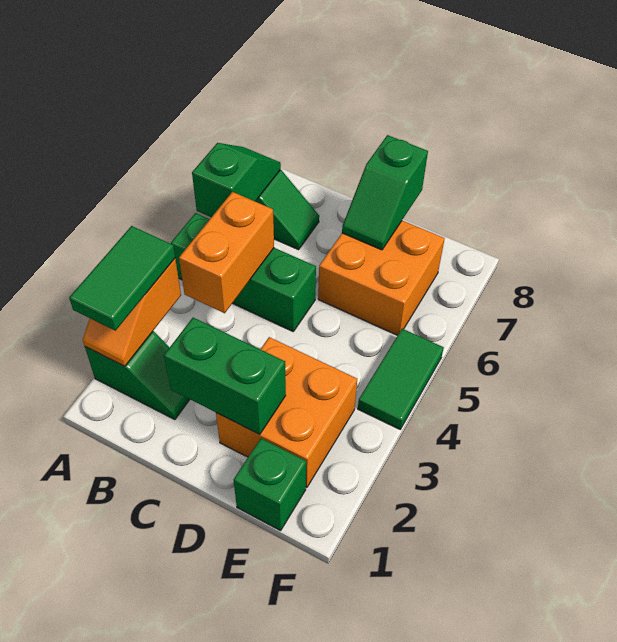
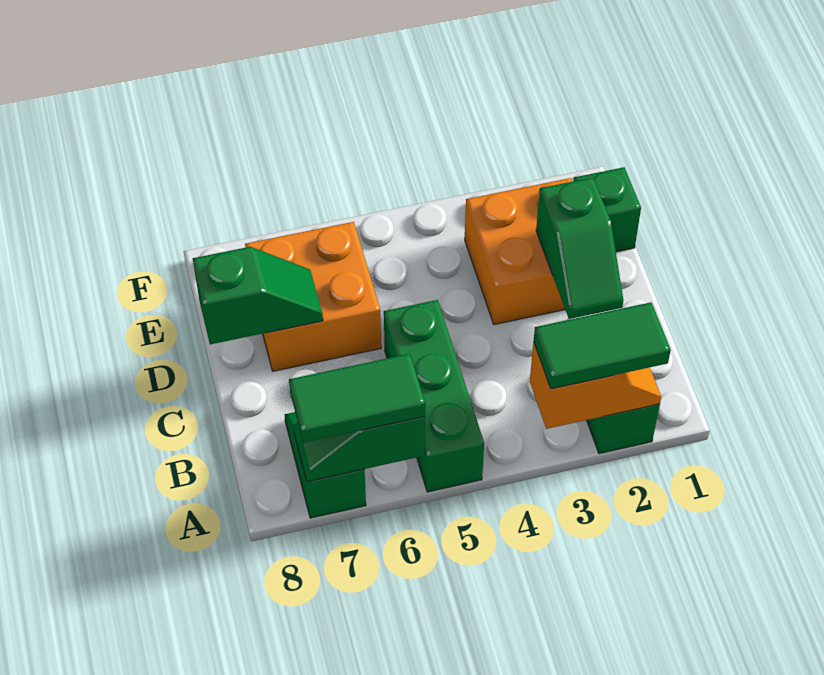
orange 1x2 brick [179,192,274,313] -> none
green 1x2 brick [164,318,286,435] -> green 1x2 slope [536,178,623,319]
green 1x2 tile [358,329,444,429] -> green 1x2 tile moved to [289,354,425,443]

